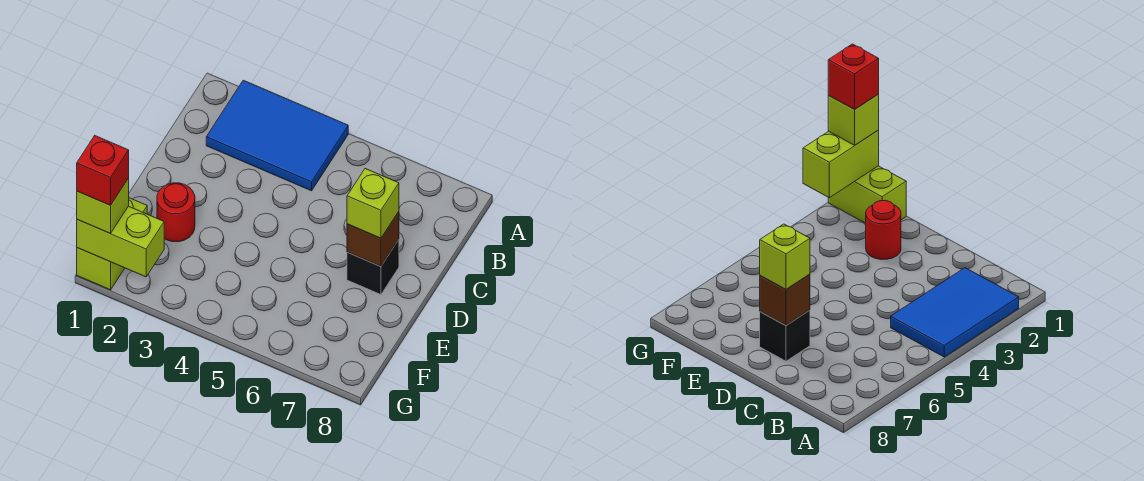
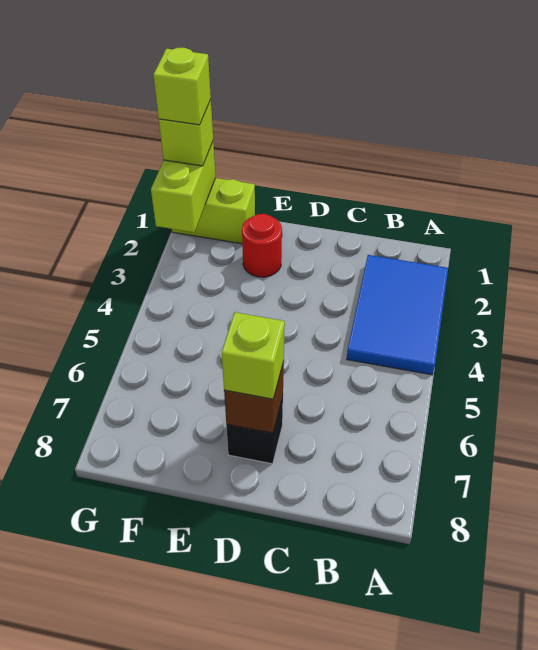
red 1x1 brick [77,136,129,205] -> lime 1x1 brick [153,48,211,125]

